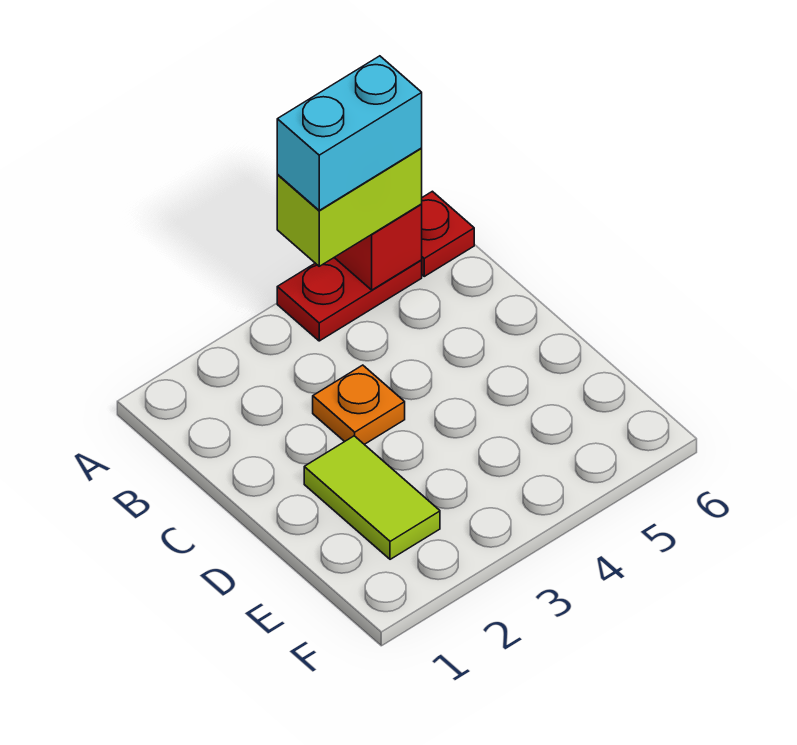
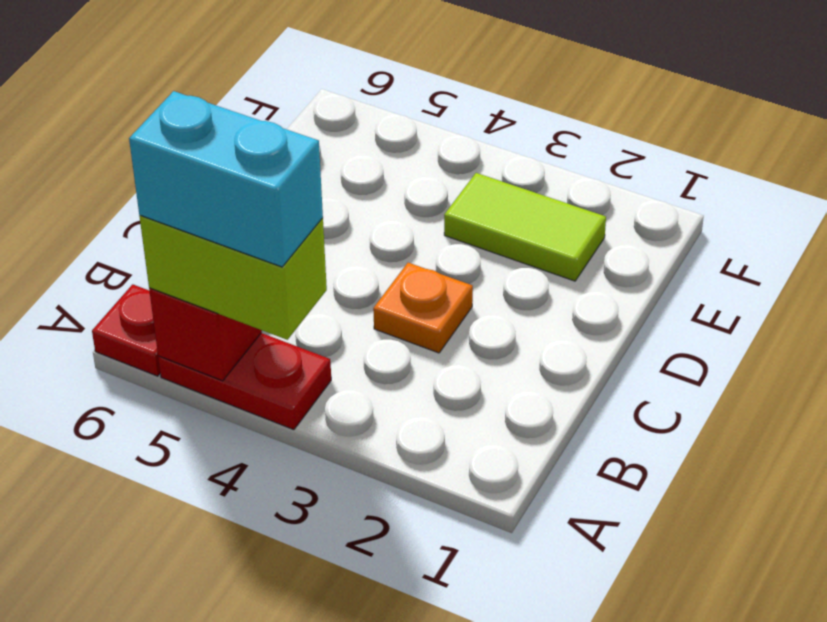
lime 1x2 tile [304,436,440,559] -> lime 1x2 tile turned to [444,173,606,281]

